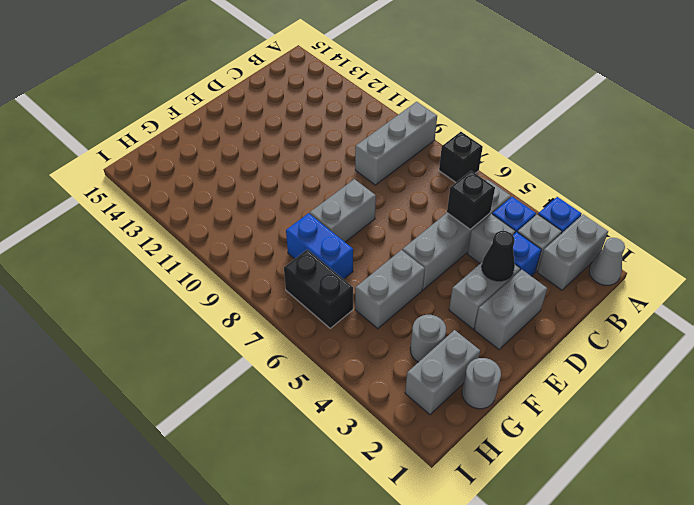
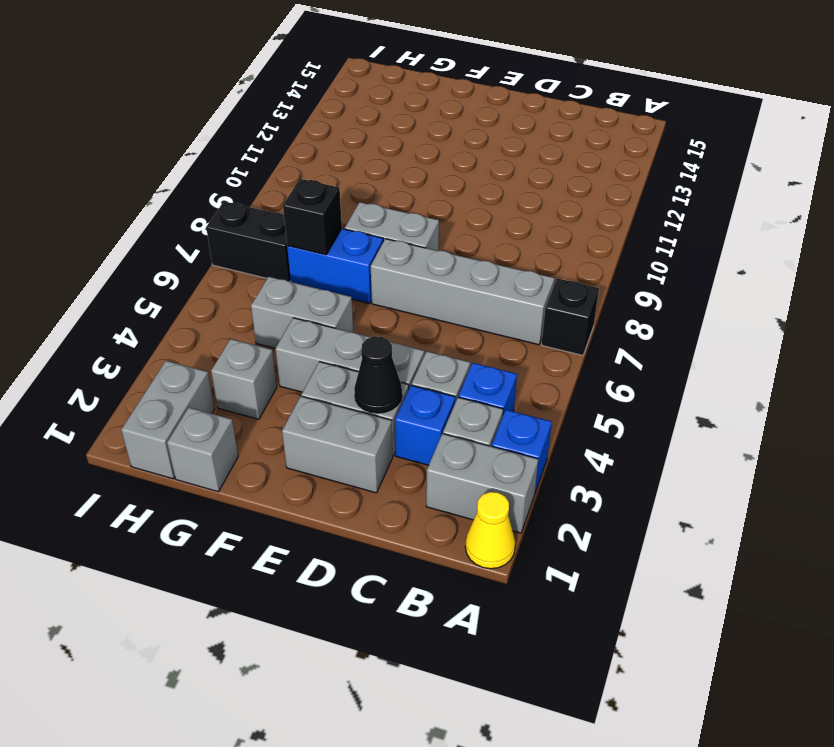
grey 1x1 cone [589,238,625,285] -> yellow 1x1 cone [465,492,515,569]
grey 1x3 brick [355,102,437,185] -> grey 1x3 brick moved to [275,318,424,392]
grey 1x4 brick [402,180,511,290] -> grey 1x4 brick moved to [371,239,555,345]
black 1x1 brick [447,171,495,229] -> black 1x1 brick moved to [283,179,342,255]
grey 1x1 round brick [462,358,501,409] -> grey 1x1 brick [167,408,238,492]
grey 1x2 brick [405,330,480,415] -> grey 1x2 brick turned to [121,361,215,479]
grey 1x1 round brick [410,315,446,362] -> grey 1x1 brick [211,339,277,419]
blue 1x2 brick [286,213,353,279] -> blue 1x2 brick turned to [287,229,383,303]
black 1x2 brick [284,250,353,328] -> black 1x2 brick turned to [206,201,291,282]

